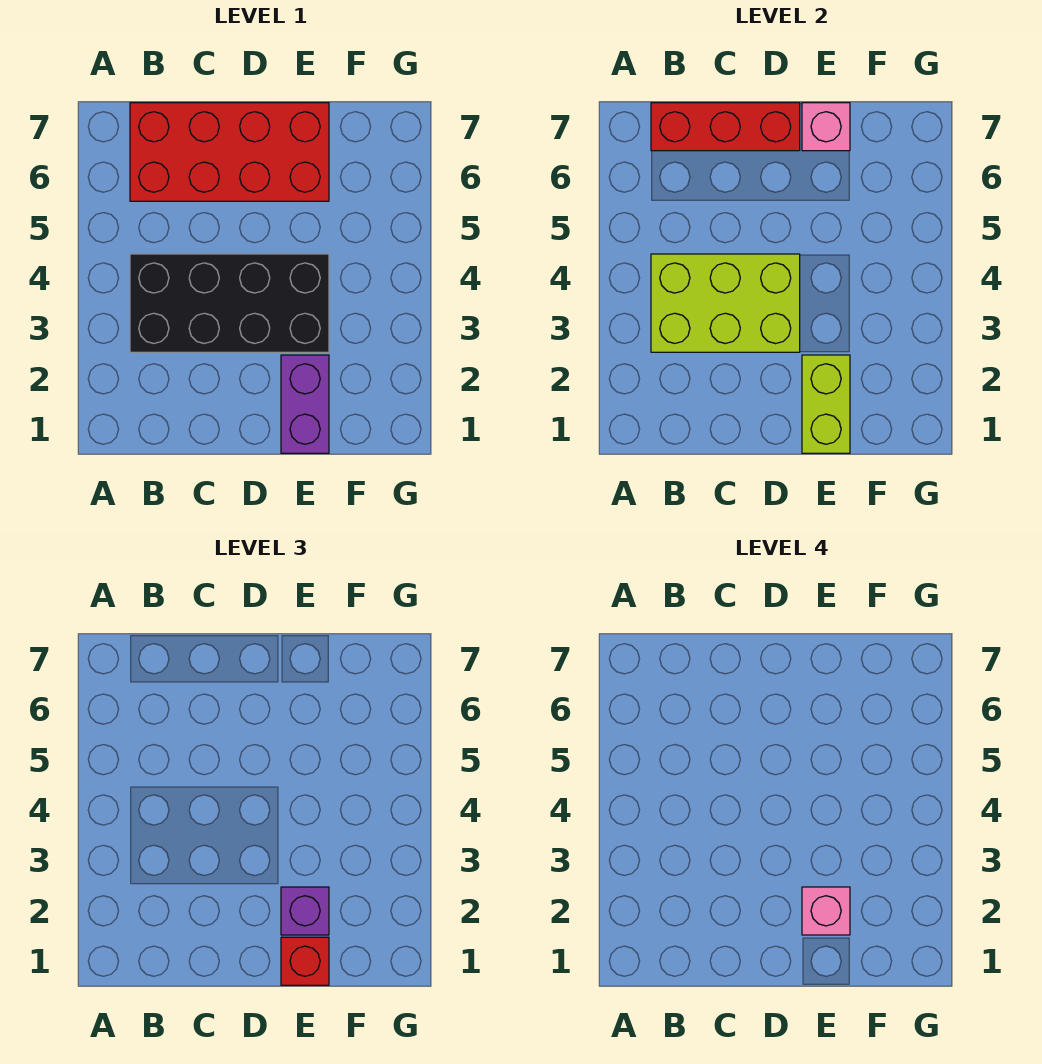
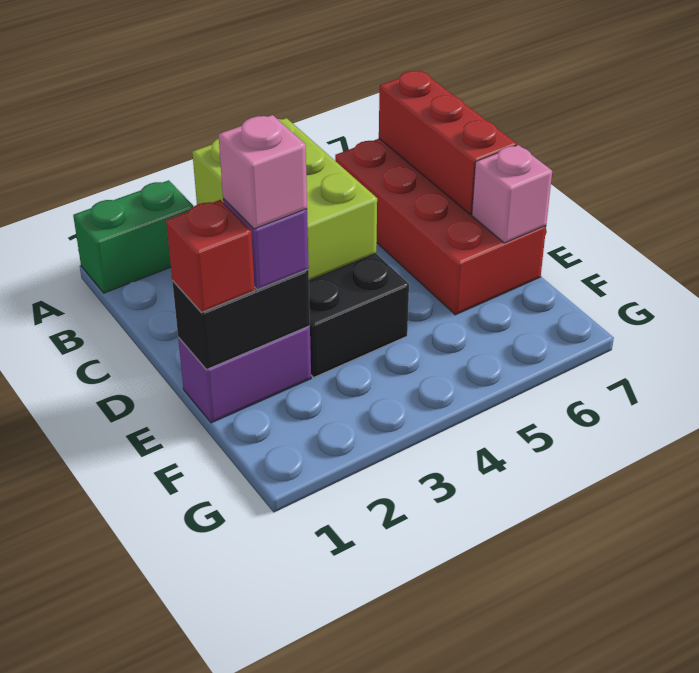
none -> green 1x2 brick [73,180,193,293]
lime 1x2 brick [802,355,850,453] -> black 1x2 brick [172,270,310,370]

